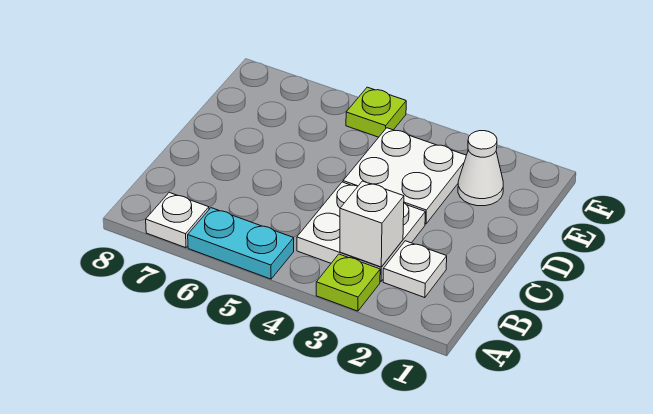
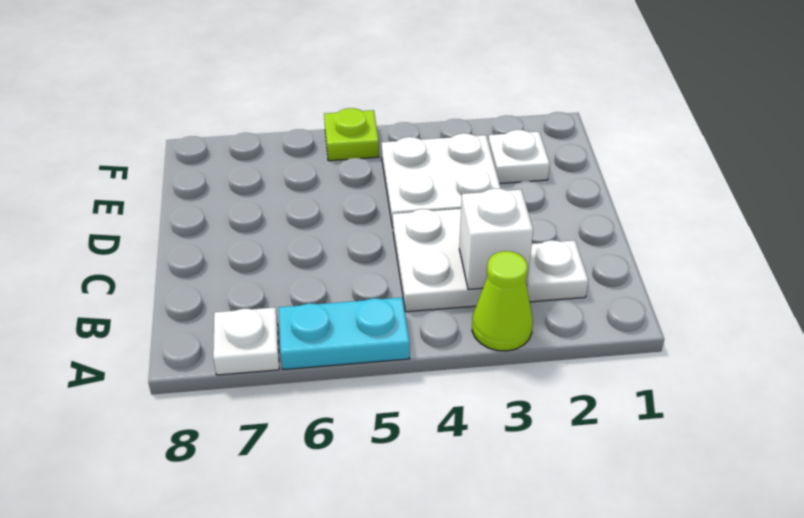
lime 1x1 plate [316,254,380,311] -> lime 1x1 cone [472,251,533,351]
white 1x1 cone [458,131,503,206] -> white 1x1 plate [488,130,550,184]

